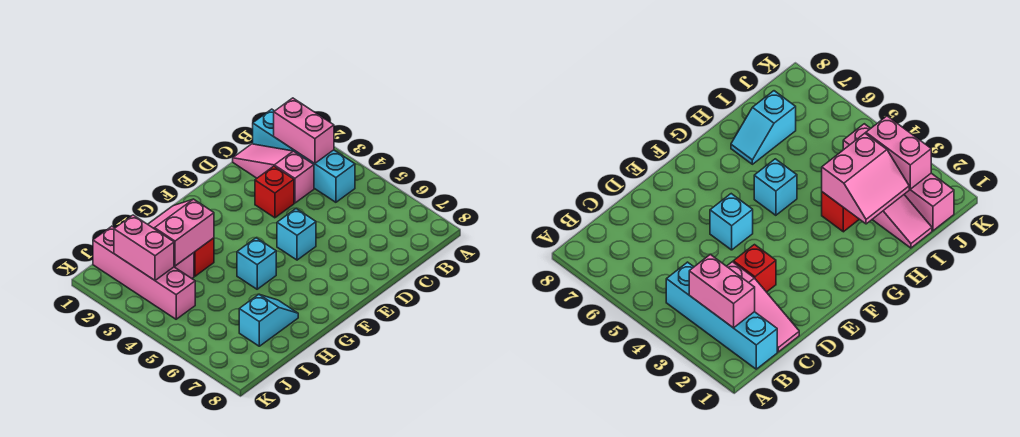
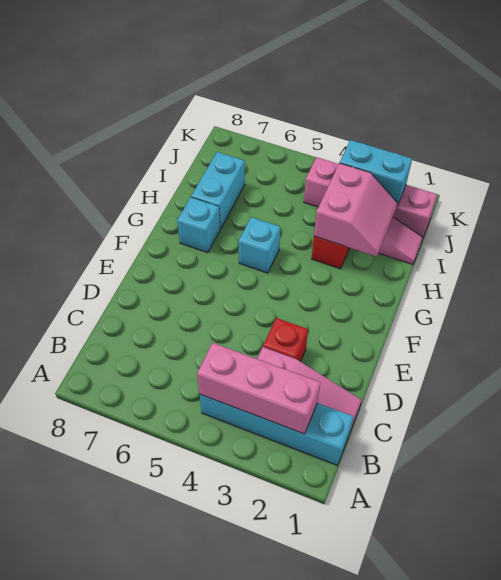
pink 1x2 brick [274,98,334,164] -> pink 1x3 brick [197,343,321,434]
cyan 1x1 brick [277,209,316,260] -> cyan 1x1 brick moved to [177,197,220,253]
cyan 1x2 slope [239,294,298,346] -> cyan 1x2 brick [191,152,245,229]
pink 1x2 brick [114,215,174,280] -> cyan 1x2 brick [340,140,412,205]

